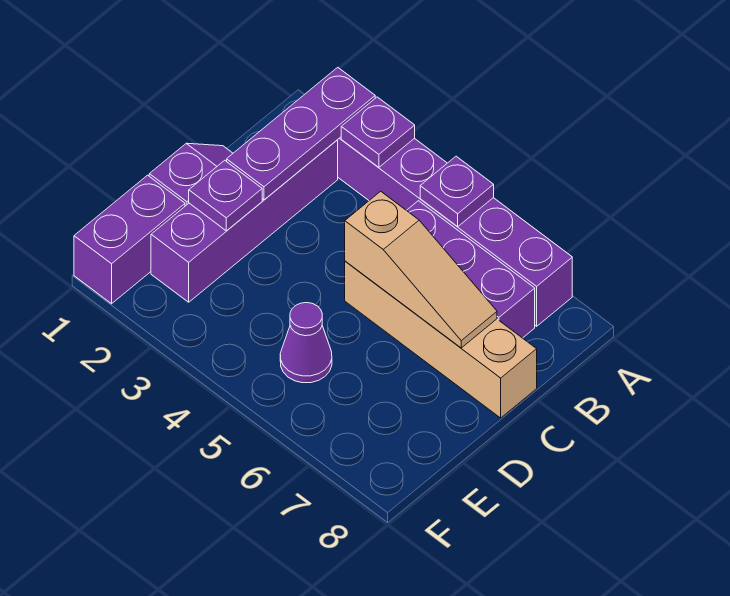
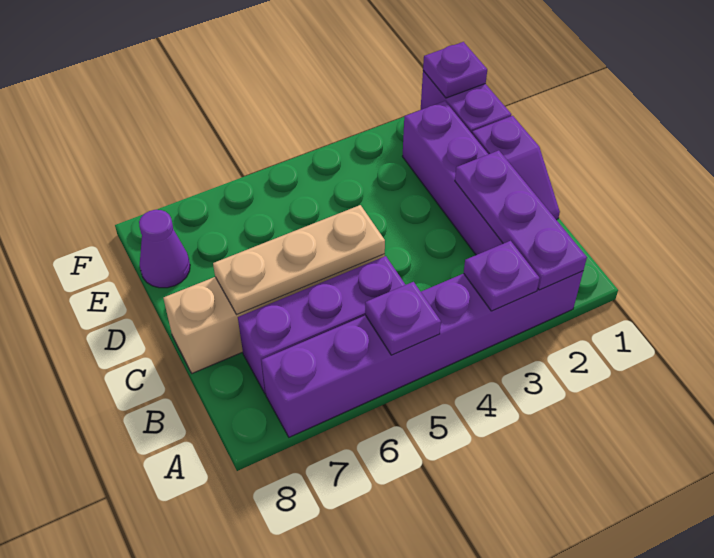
tan 1x3 slope [345,191,497,348] -> tan 1x3 plate [213,205,385,314]
purple 1x1 plate [189,160,262,231] -> purple 1x1 plate moved to [423,42,487,98]
purple 1x1 cone [280,303,332,383] -> purple 1x1 cone moved to [139,210,190,288]

